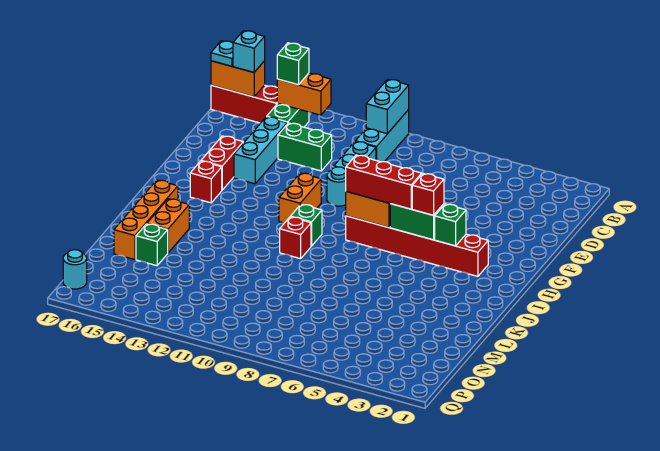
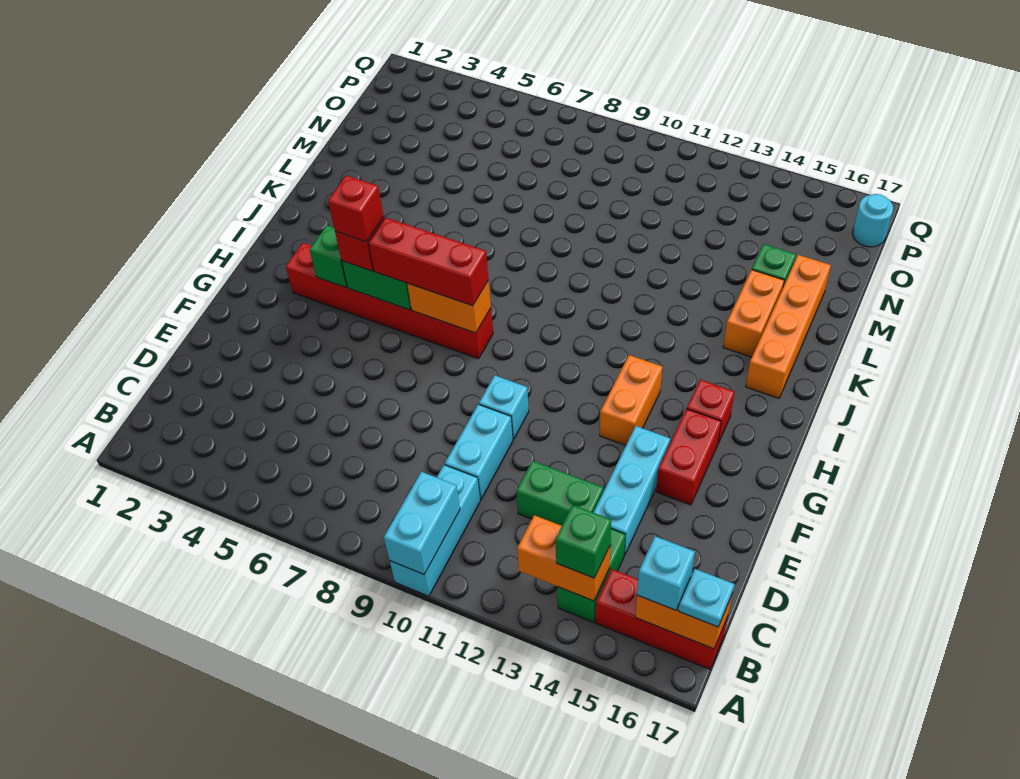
cyan 1x1 round brick [327,167,346,206] -> cyan 1x1 brick [479,375,529,439]
orange 1x2 brick [279,173,321,223] -> orange 1x2 brick moved to [600,355,662,445]
green 1x1 brick [291,204,322,246] -> none
red 1x1 brick [280,217,311,259] -> red 1x1 brick moved to [328,175,384,242]

